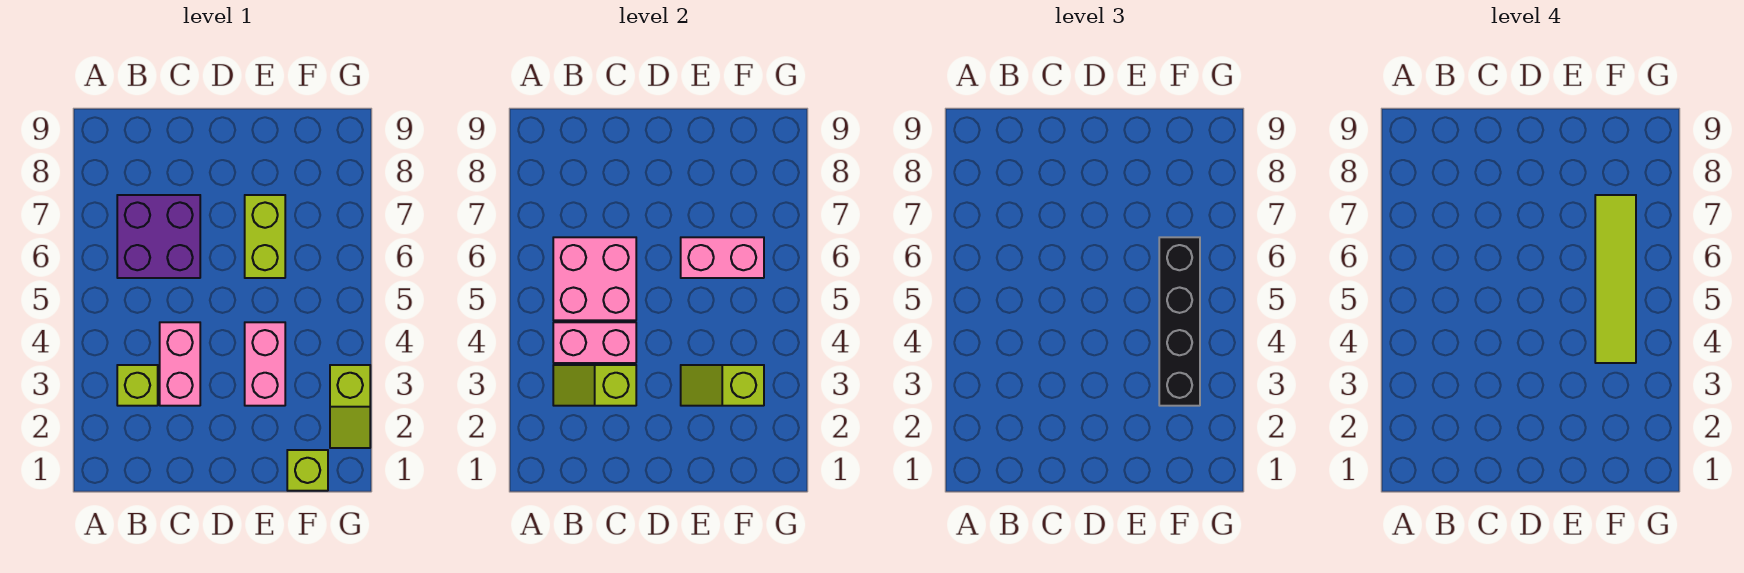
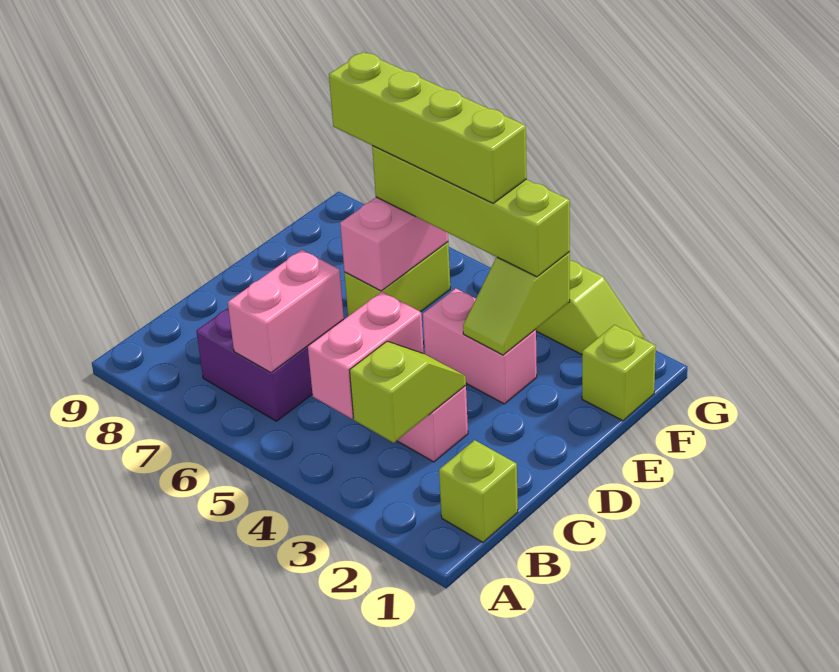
lime 1x1 brick [117,365,158,406] -> lime 1x1 brick moved to [439,440,518,542]
lime 1x2 slope [553,365,636,406] -> lime 1x2 slope turned to [350,341,466,443]
pink 2x2 brick [553,237,636,320] -> pink 1x2 brick [228,250,344,373]
lime 1x2 brick [245,195,285,278] -> lime 1x2 brick turned to [344,242,450,316]
black 1x4 brick [1159,237,1200,406] -> lime 1x4 brick [372,146,570,277]
lime 1x4 tile [1595,195,1636,363] -> lime 1x4 brick [329,52,527,203]

